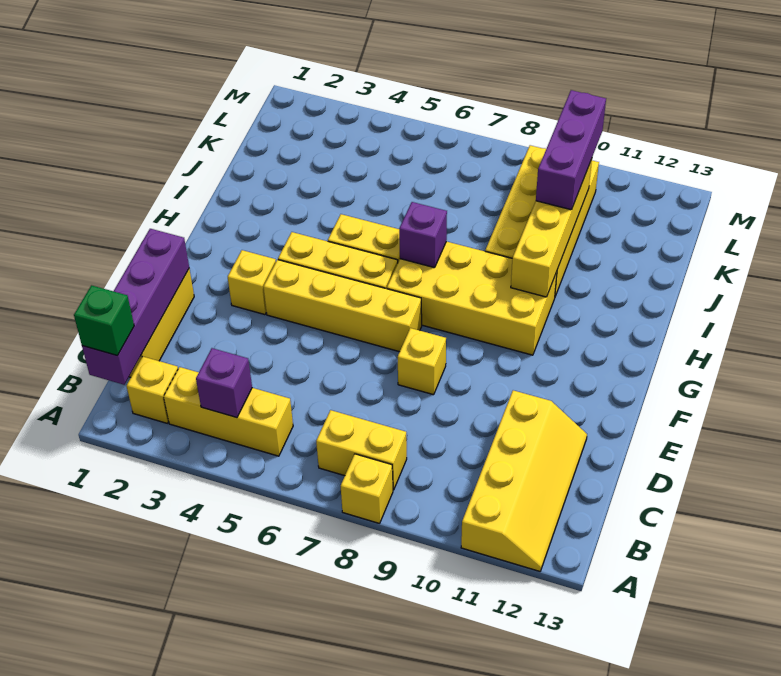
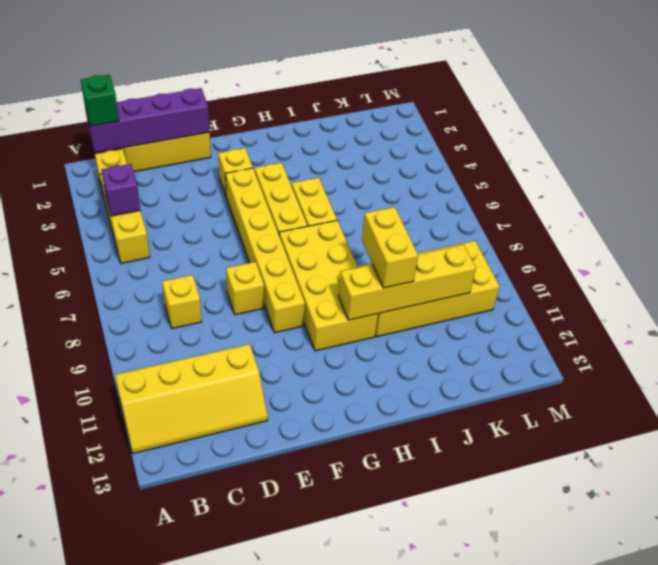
yellow 1x1 brick [341,454,393,523] -> yellow 1x1 brick moved to [162,275,202,329]
yellow 1x2 brick [316,410,407,490] -> yellow 1x2 brick moved to [362,207,418,288]
yellow 1x4 brick [264,260,422,352] -> yellow 1x6 brick [226,168,305,333]
purple 1x1 brick [399,202,447,268] -> none
purple 1x3 brick [536,90,606,210] -> none

